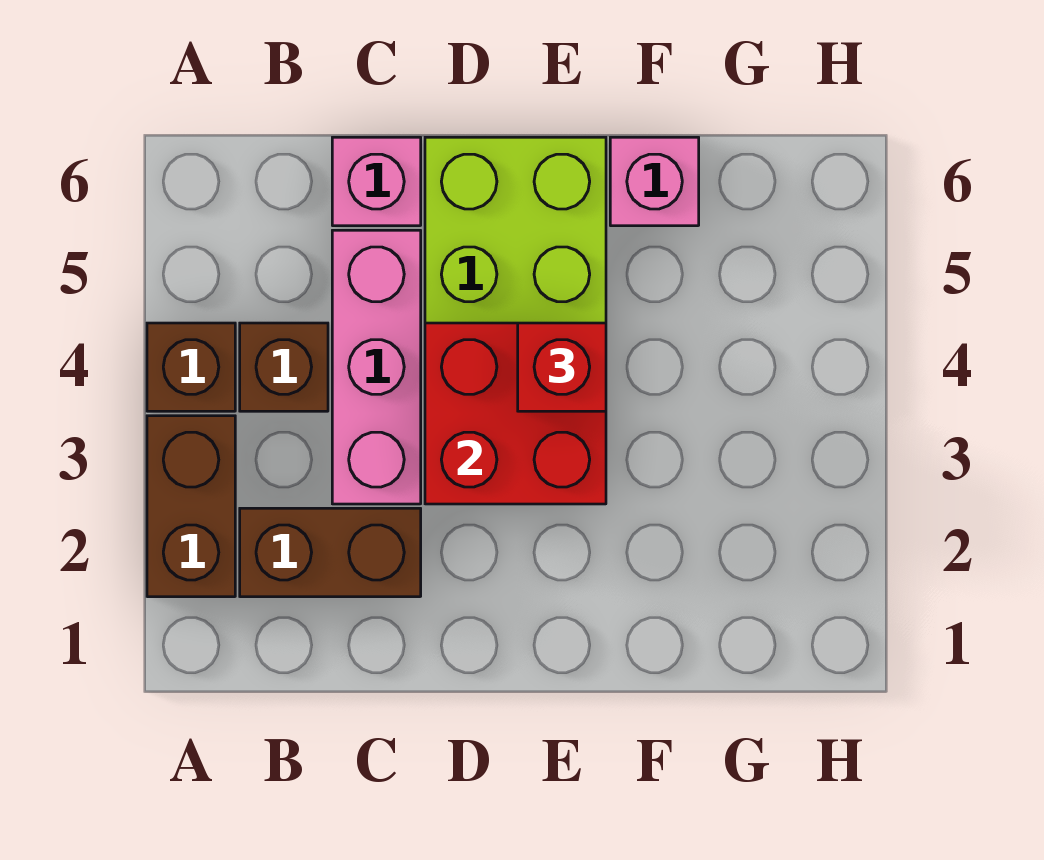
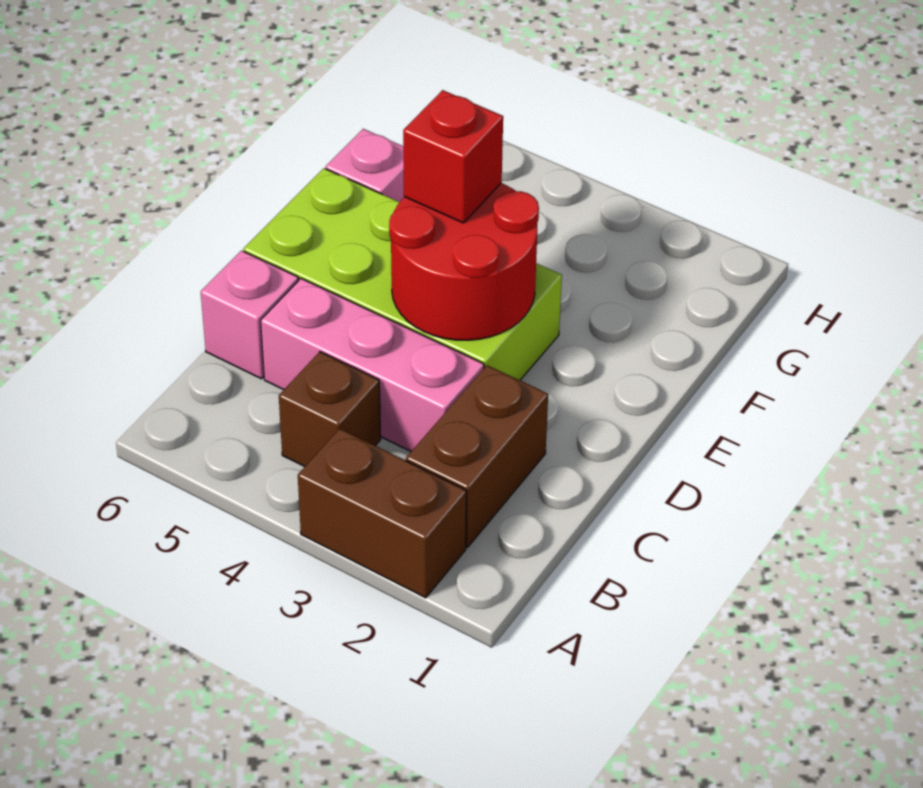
brown 1x1 brick [147,323,235,411] -> none
red 2x2 brick [425,323,606,504] -> red 2x2 round brick [389,183,539,340]

